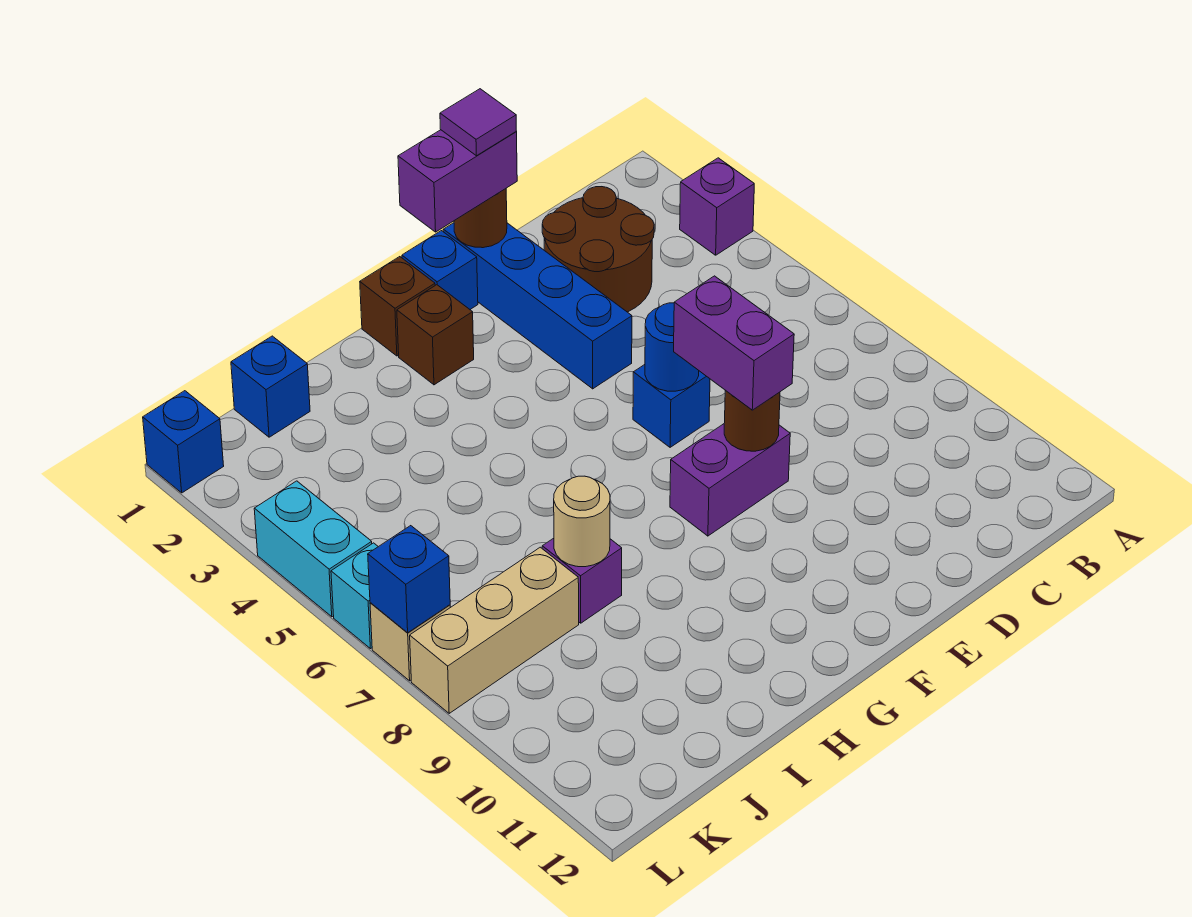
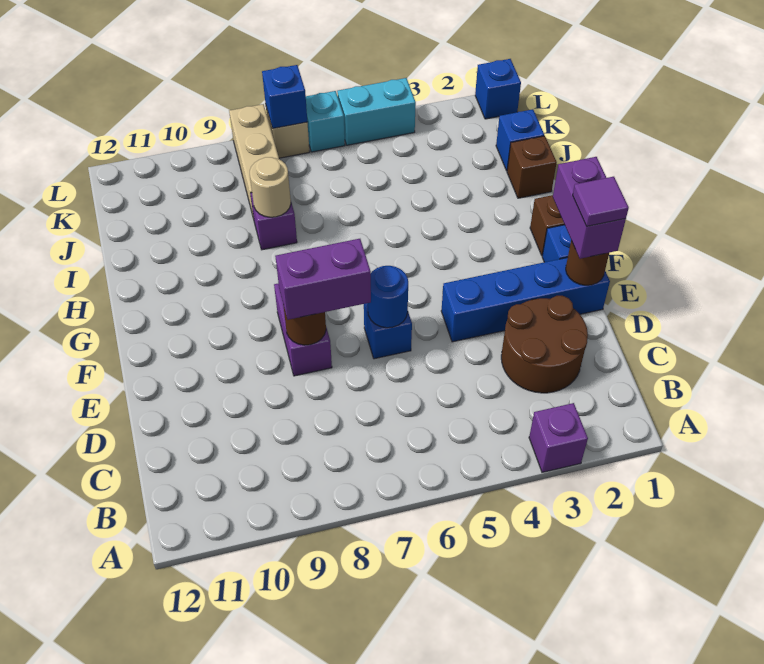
brown 1x1 brick [397,285,474,385] -> brown 1x1 brick moved to [507,136,557,198]

